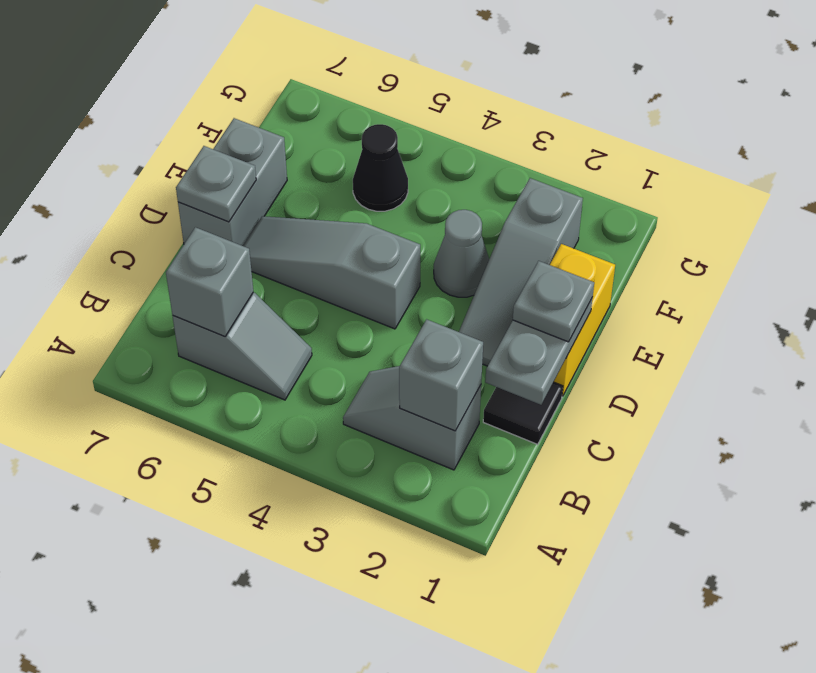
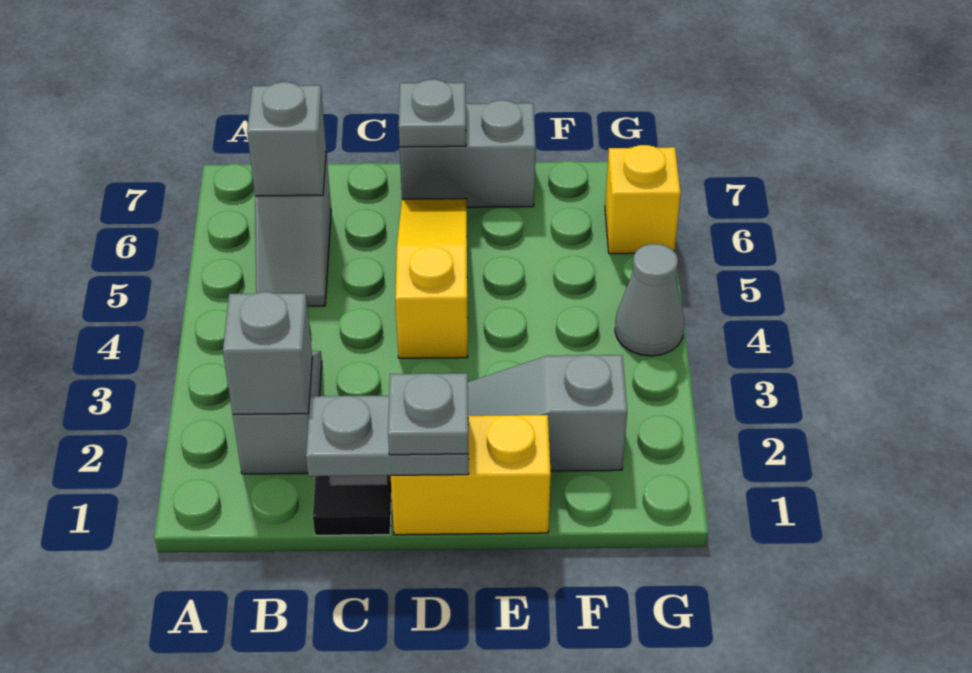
grey 1x3 slope [243,216,420,329] -> yellow 1x3 slope [395,199,468,358]
grey 1x1 cone [434,210,489,297] -> grey 1x1 cone moved to [615,244,684,356]
black 1x1 cone [353,124,408,211] -> none
none -> yellow 1x1 brick [605,145,681,254]

